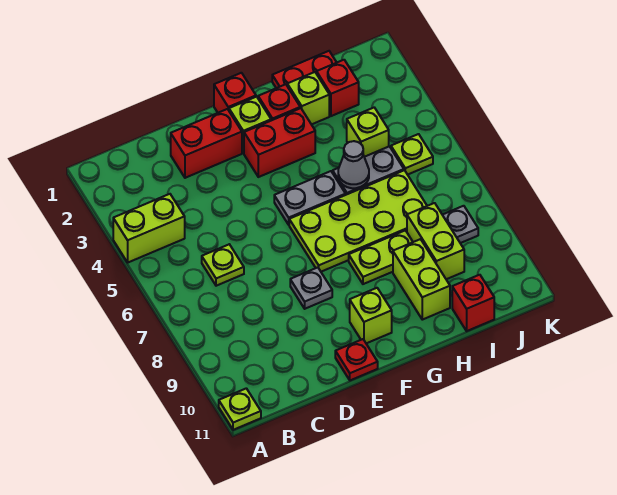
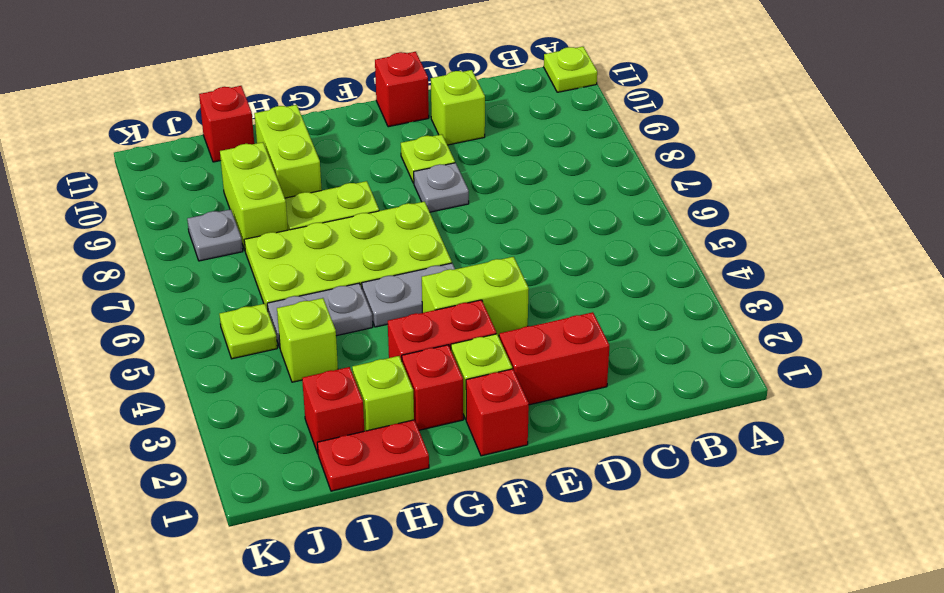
lime 1x2 brick [113,194,185,262] -> lime 1x2 brick moved to [422,257,529,336]
lime 1x1 plate [202,244,244,286] -> lime 1x1 plate moved to [401,134,455,183]
red 1x1 plate [335,339,378,380] -> red 1x1 brick [375,52,429,127]
lime 1x1 brick [350,288,392,343] -> lime 1x1 brick moved to [431,70,485,145]
grey 1x1 cone [338,141,369,188] -> none

